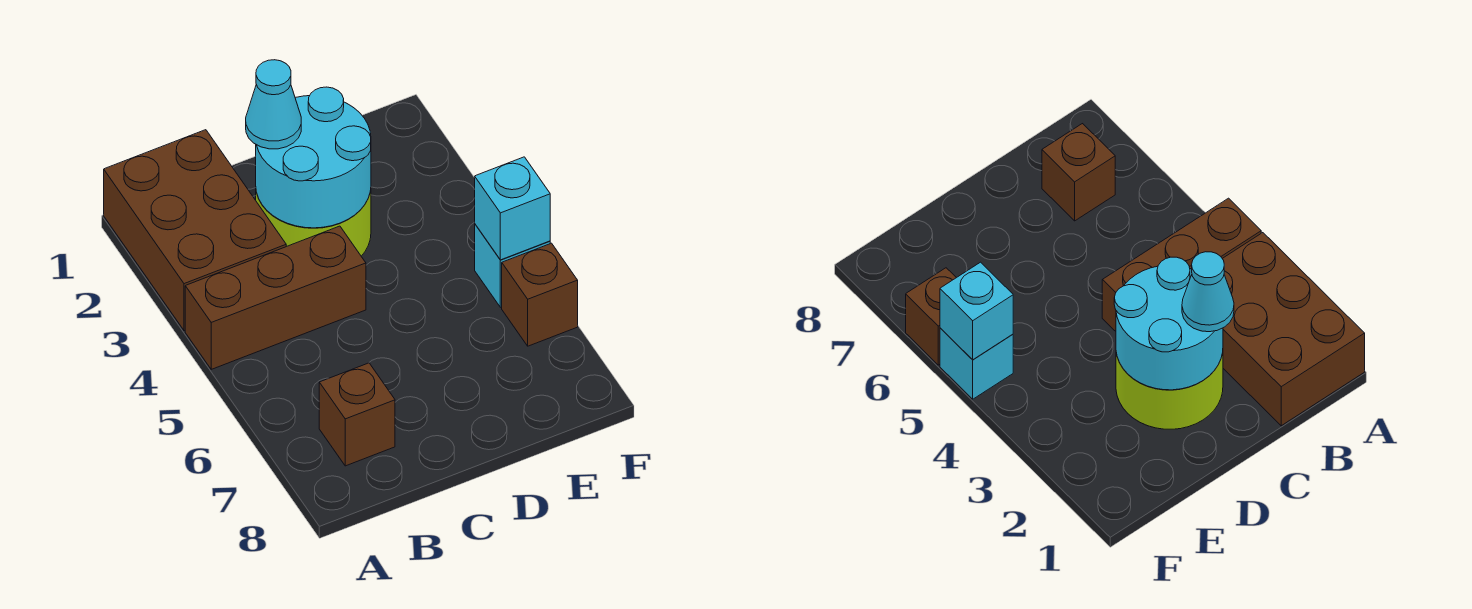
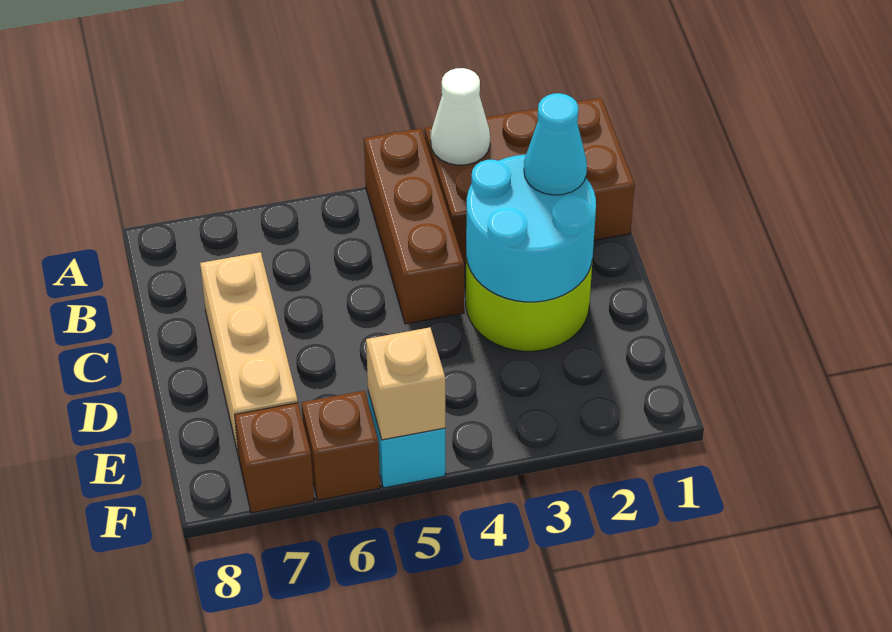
none -> white 1x1 cone [431,68,490,165]
brown 1x1 brick [319,363,395,466] -> brown 1x1 brick moved to [235,403,314,513]
none -> tan 1x3 brick [200,252,298,457]
cyan 1x1 brick [475,157,550,260] -> tan 1x1 brick [366,327,445,440]

